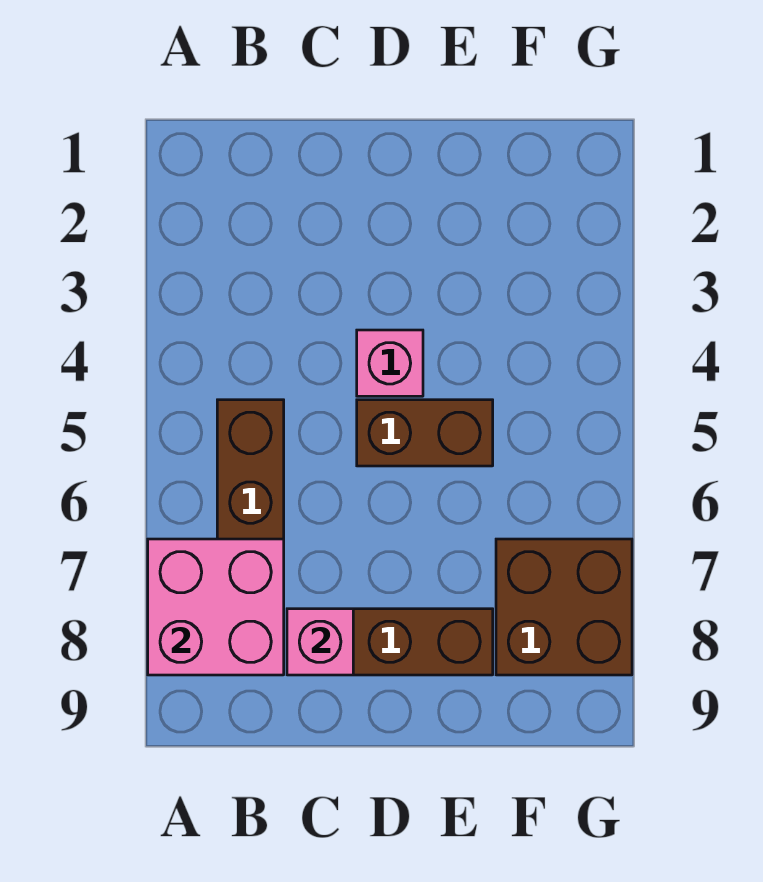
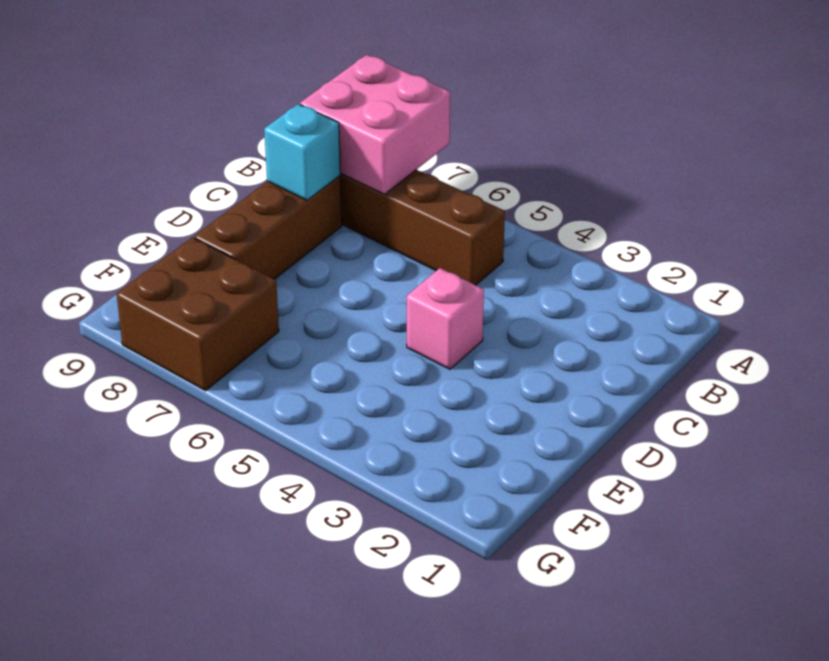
pink 1x1 brick [287,609,353,675] -> cyan 1x1 brick [264,104,340,200]
brown 1x2 brick [357,400,493,466] -> none

